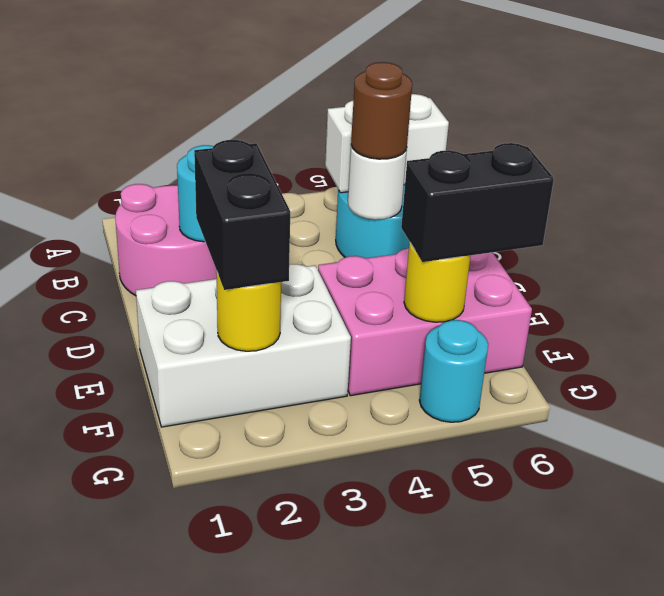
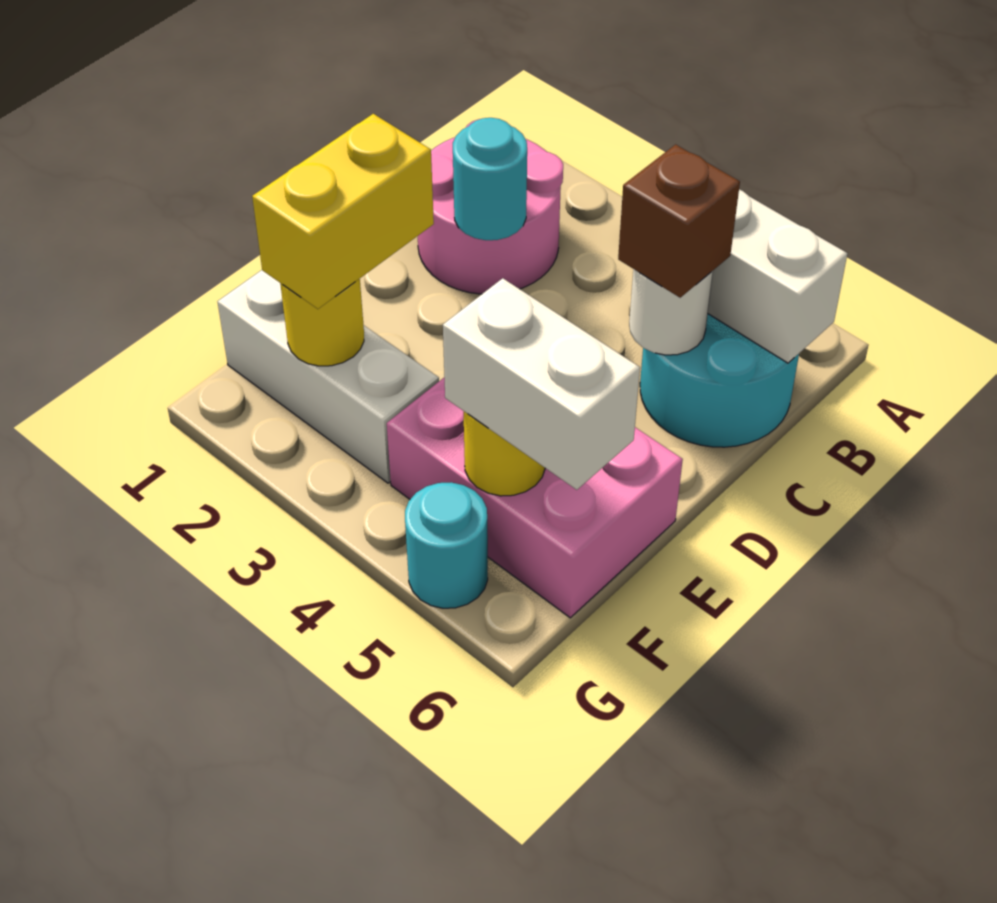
brown 1x1 round brick [351,62,412,159] -> brown 1x1 brick [618,144,740,298]
white 2x3 brick [136,264,351,427] -> white 1x3 brick [218,270,439,483]
black 1x2 brick [194,140,290,290] -> yellow 1x2 brick [252,114,434,309]
black 1x2 brick [401,143,554,262] -> white 1x2 brick [443,278,640,490]

